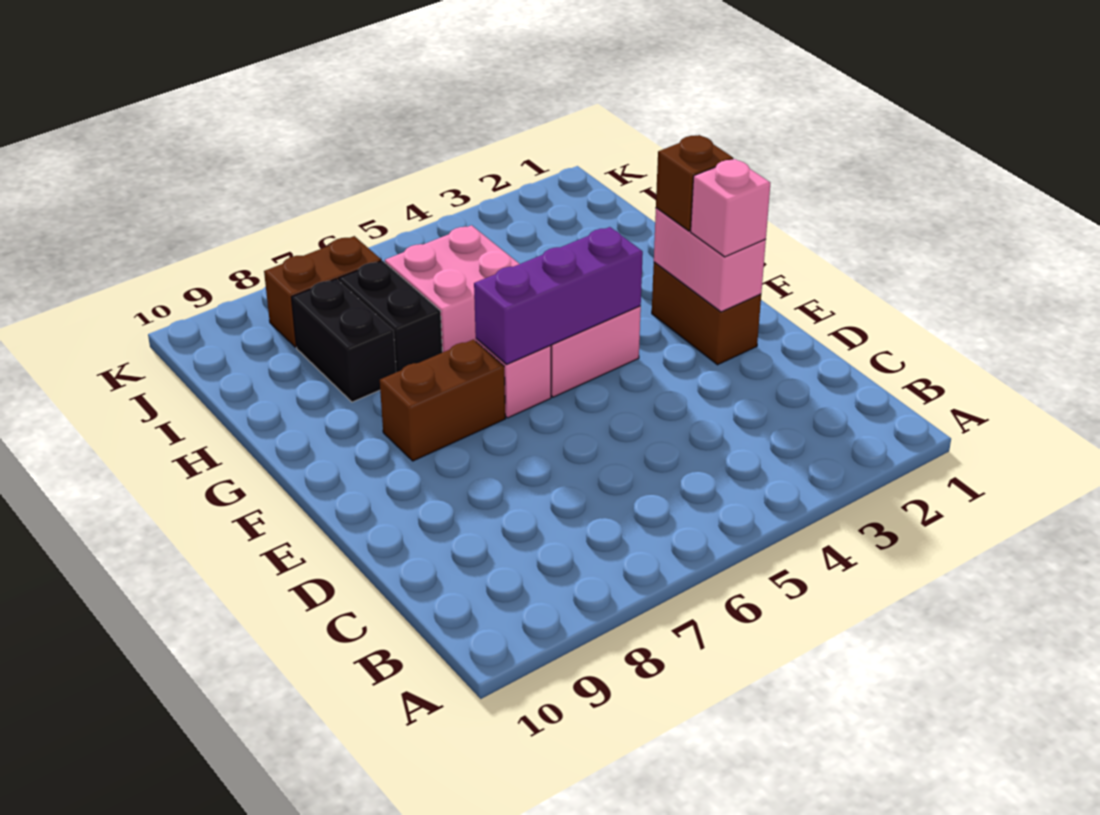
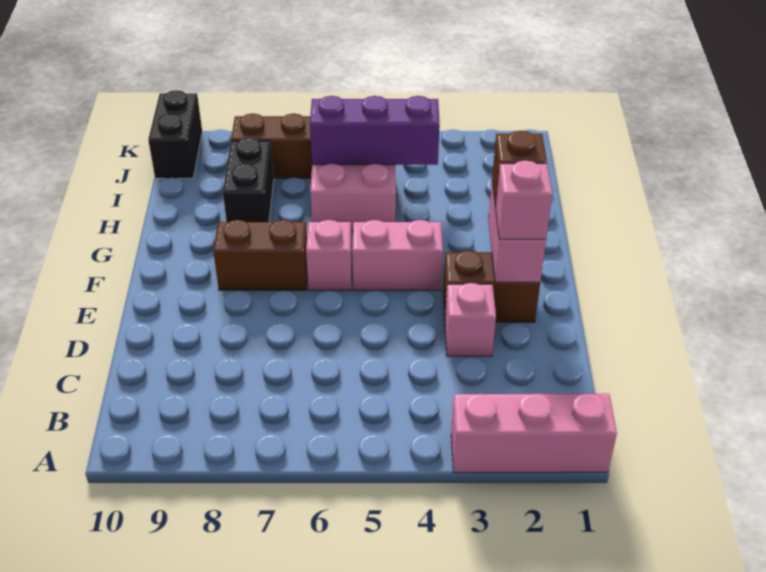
none -> pink 1x3 brick [451,394,617,473]
none -> pink 1x1 brick [445,283,496,356]
brown 1x2 brick [652,262,761,365] -> brown 1x2 brick turned to [443,250,540,322]
purple 1x3 brick [474,227,643,364] -> purple 1x3 brick moved to [310,96,440,165]
black 1x2 brick [339,261,442,372] -> black 1x2 brick moved to [148,90,202,178]

